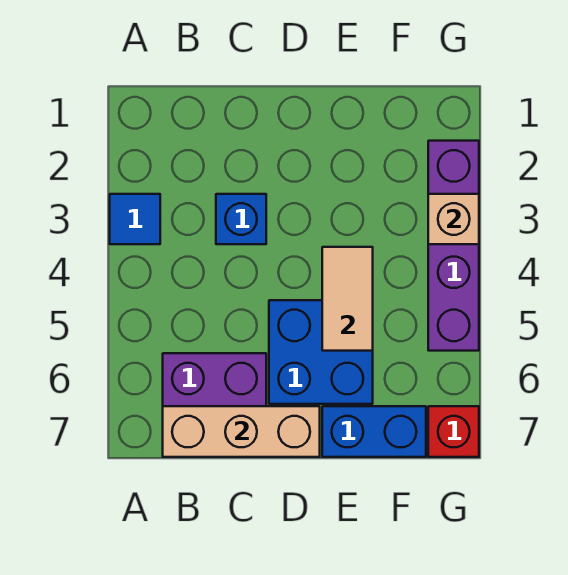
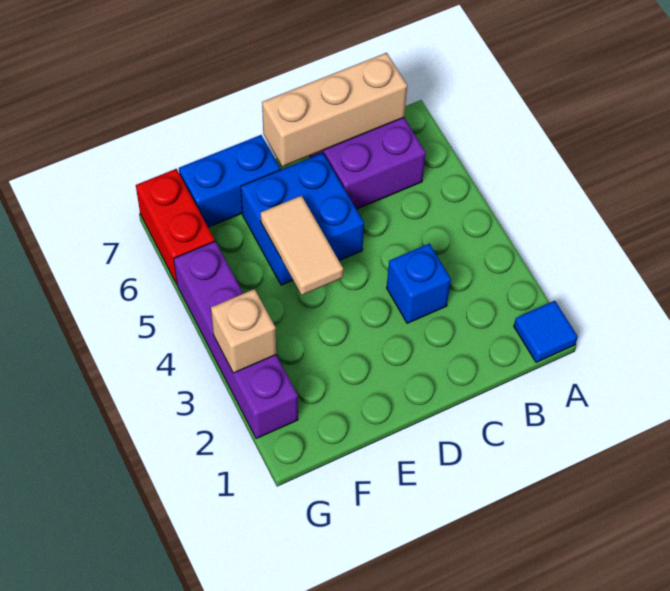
blue 1x1 tile [110,194,160,244] -> blue 1x1 tile moved to [514,301,578,362]
red 1x1 brick [428,406,479,457] -> red 1x2 brick [136,169,215,284]

